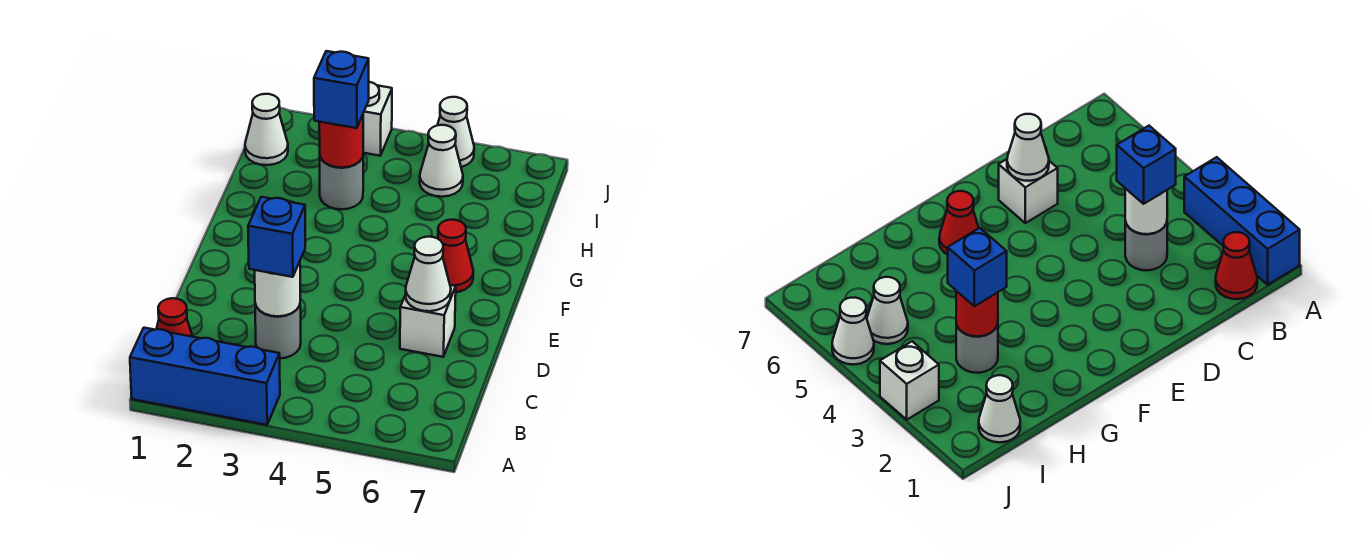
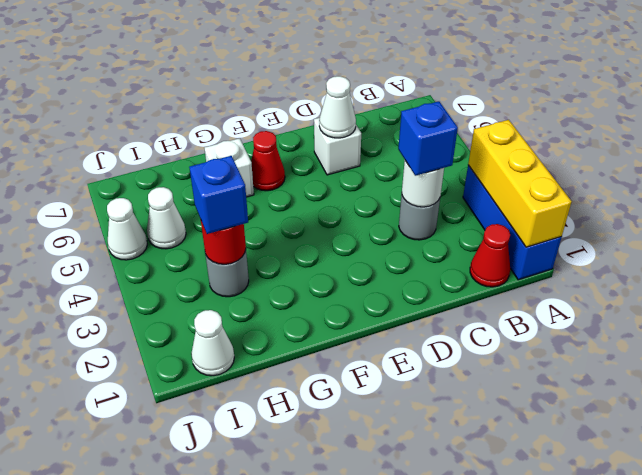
none -> yellow 1x3 brick [468,120,572,247]
white 1x1 brick [363,82,392,156] -> white 1x1 brick moved to [204,138,254,197]

